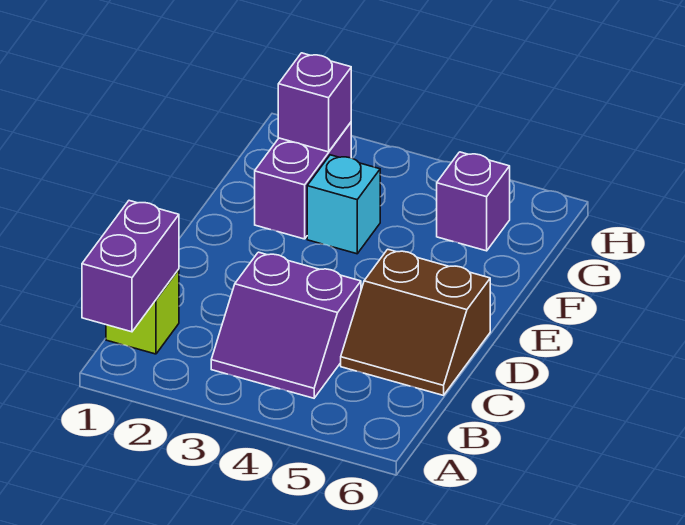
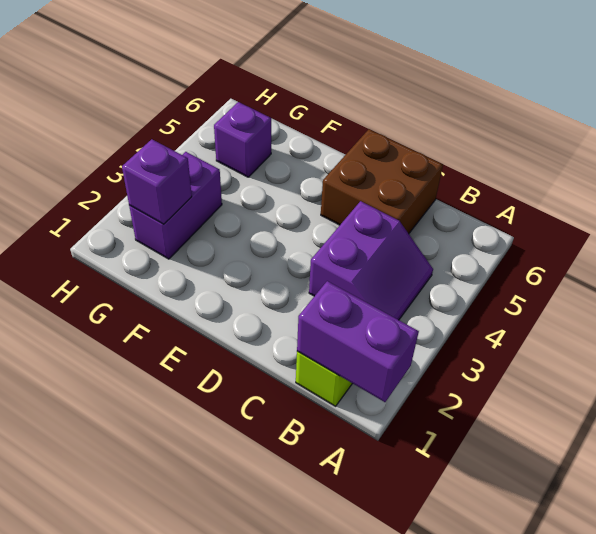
brown 2x2 slope [341,249,490,395] -> brown 2x2 brick [321,129,443,234]
purple 1x2 brick [255,123,351,239] -> purple 1x2 brick turned to [129,152,222,259]
cyan 1x1 brick [307,155,380,254] -> none

